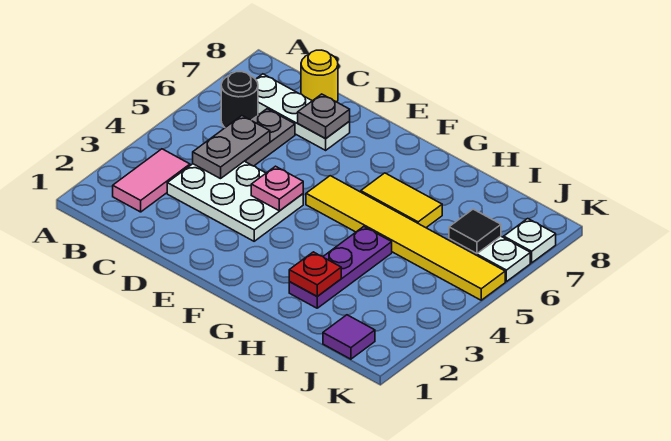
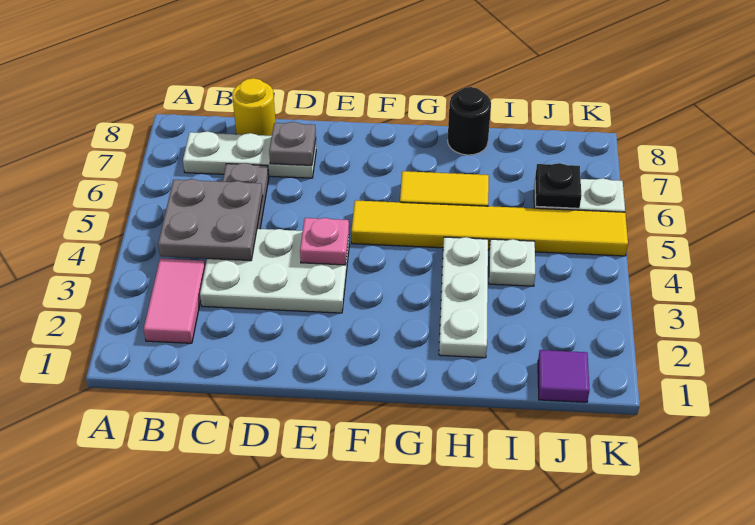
black 1x1 round brick [221,72,258,127] -> black 1x1 round brick moved to [448,87,491,155]
grey 1x2 plate [193,116,270,179] -> grey 2x2 plate [158,179,263,261]
purple 1x3 plate [289,227,392,308] -> white 1x3 plate [439,237,488,358]
red 1x1 plate [289,252,341,296] -> none
black 1x1 tile [449,209,501,253] -> black 1x1 plate [535,163,582,208]
white 1x1 plate [504,219,556,263] -> white 1x1 plate moved to [489,239,535,286]

